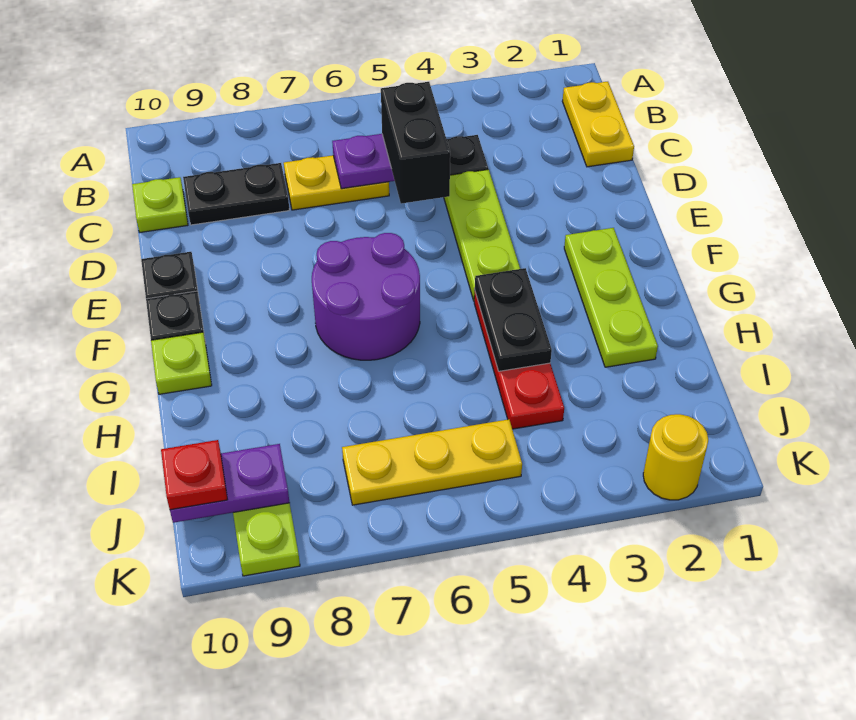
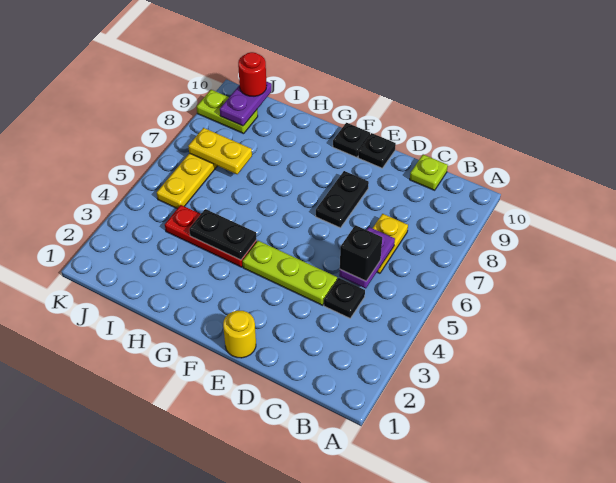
yellow 1x2 plate [562,82,634,167] -> yellow 1x2 plate moved to [188,128,252,174]
black 1x2 brick [381,82,450,204] -> black 1x1 brick [340,225,382,281]
black 1x2 plate [183,163,289,225] -> black 1x2 plate moved to [316,171,369,228]
lime 1x3 plate [564,228,658,367] -> none
purple 2x2 round brick [312,233,420,360] -> none
lime 1x1 plate [151,332,212,394] -> none
red 1x1 plate [161,440,228,510] -> red 1x1 round brick [238,52,267,96]
yellow 1x1 round brick [643,414,708,500] -> yellow 1x1 round brick moved to [223,311,256,358]

